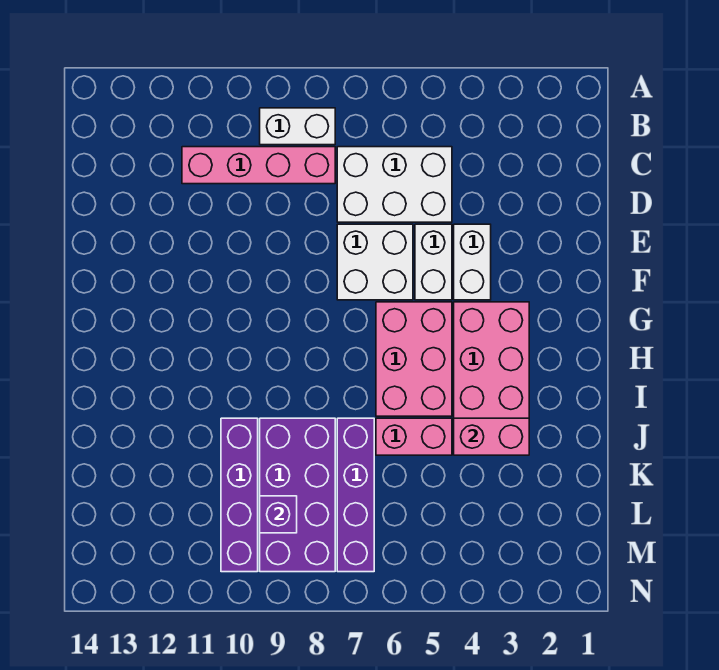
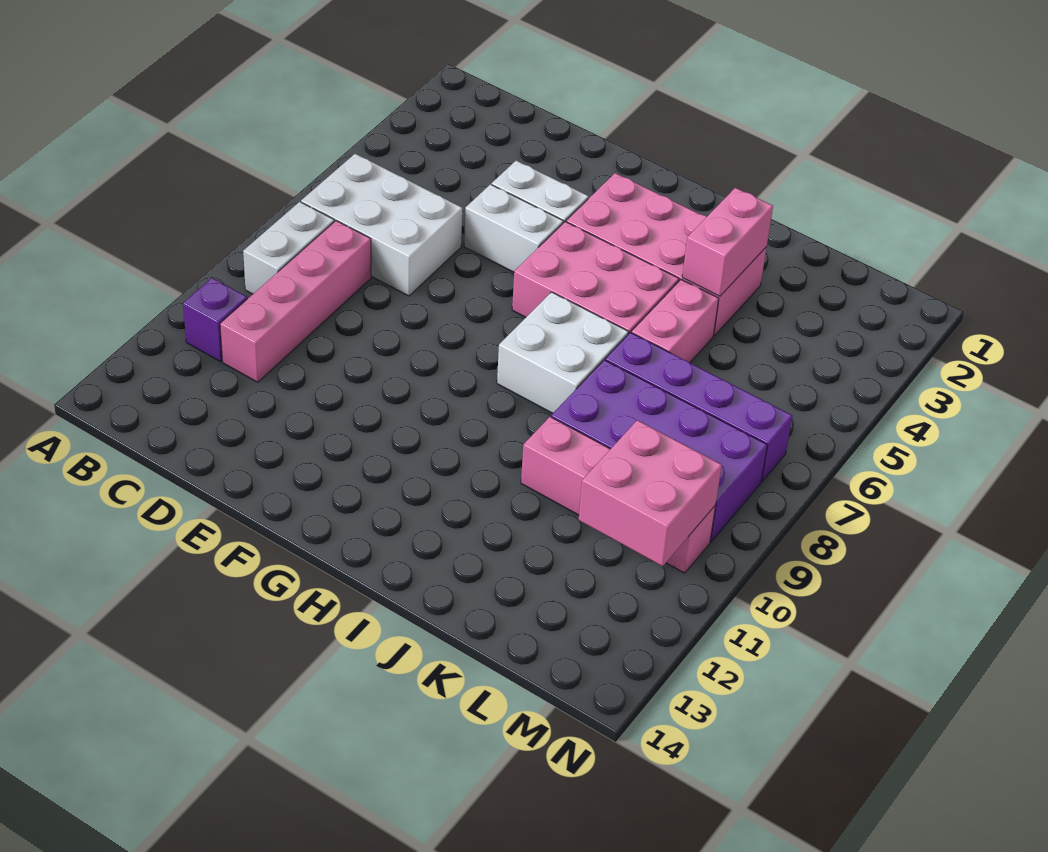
white 2x3 brick [337,147,452,222] -> white 2x3 brick turned to [301,154,462,296]
white 2x2 brick [337,224,413,300] -> white 2x2 brick moved to [497,292,628,413]
purple 1x4 brick [221,418,258,572] -> pink 1x4 brick [521,417,716,573]
purple 1x1 brick [260,496,297,533] -> purple 1x1 brick moved to [183,278,247,362]
none -> pink 2x2 brick [579,420,722,566]

